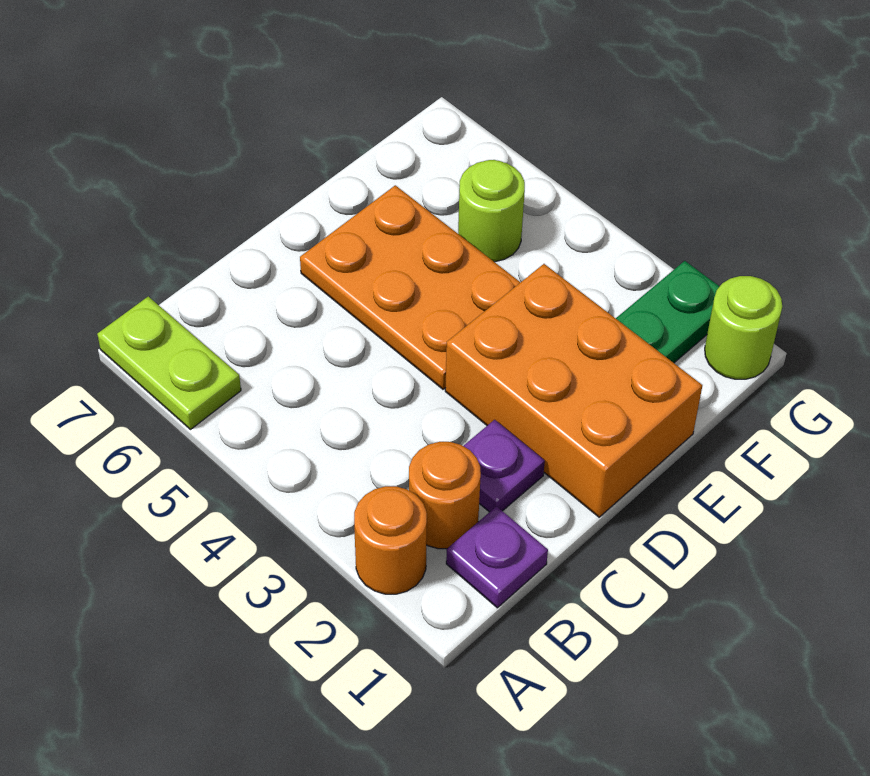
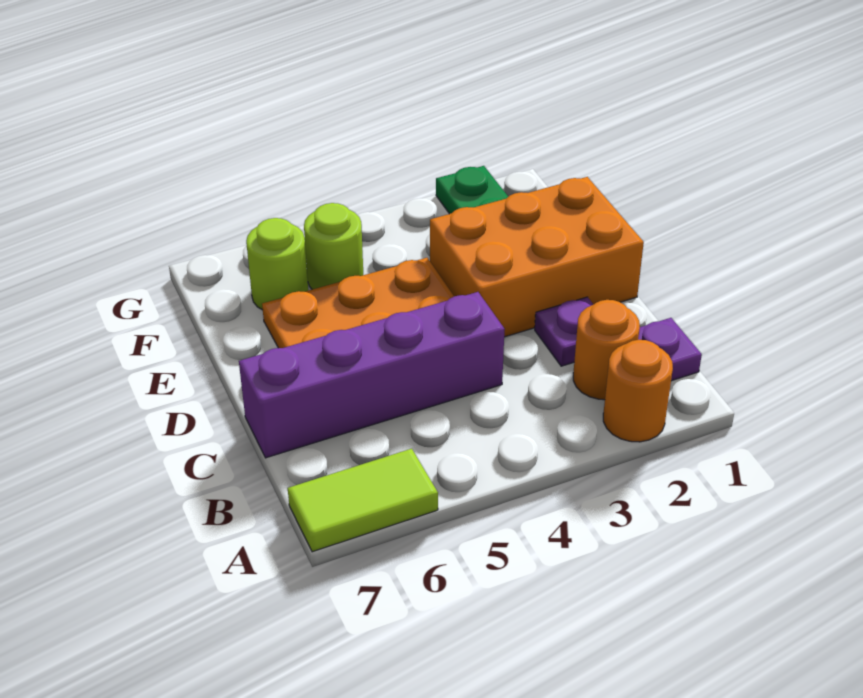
lime 1x2 plate [97,297,241,430] -> lime 1x2 tile [288,449,438,552]
none -> purple 1x4 brick [239,292,505,458]
lime 1x1 round brick [705,276,782,379] -> lime 1x1 round brick moved to [246,218,308,310]

